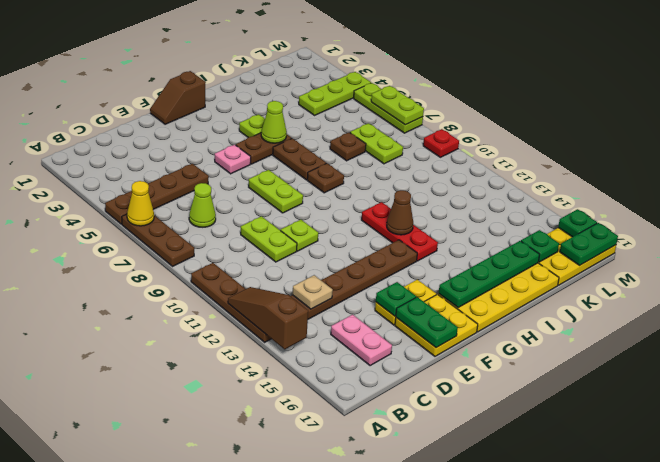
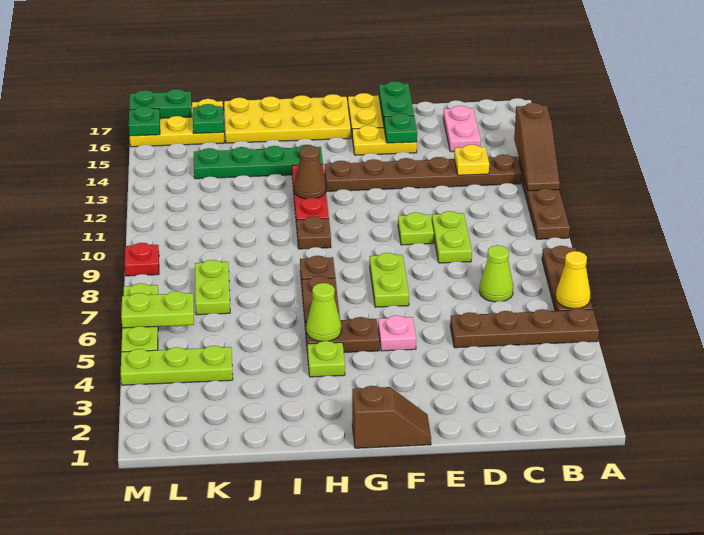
tan 1x1 plate [292,275,333,309] -> yellow 1x1 plate [454,145,489,175]
green 1x4 plate [439,241,540,308] -> green 1x4 plate moved to [194,145,323,179]
brown 1x1 plate [330,132,366,161] -> brown 1x1 plate moved to [297,217,331,249]
lime 1x2 plate [371,86,424,125] -> lime 1x2 plate turned to [121,291,194,328]

